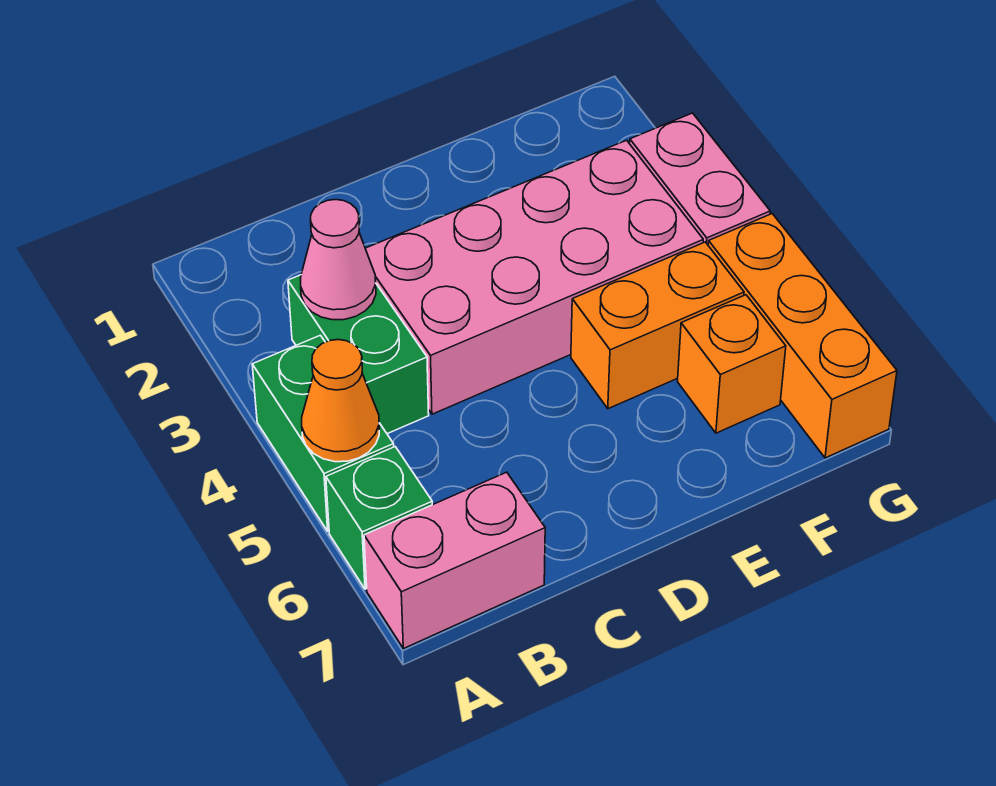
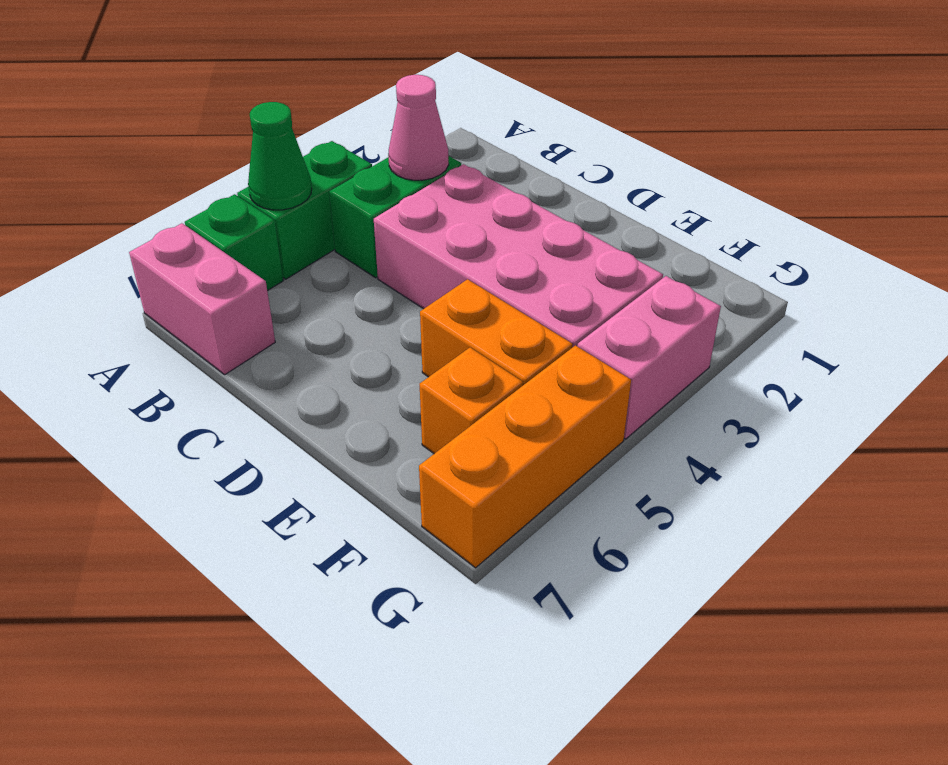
orange 1x1 cone [302,340,379,462] -> green 1x1 cone [248,102,312,210]

